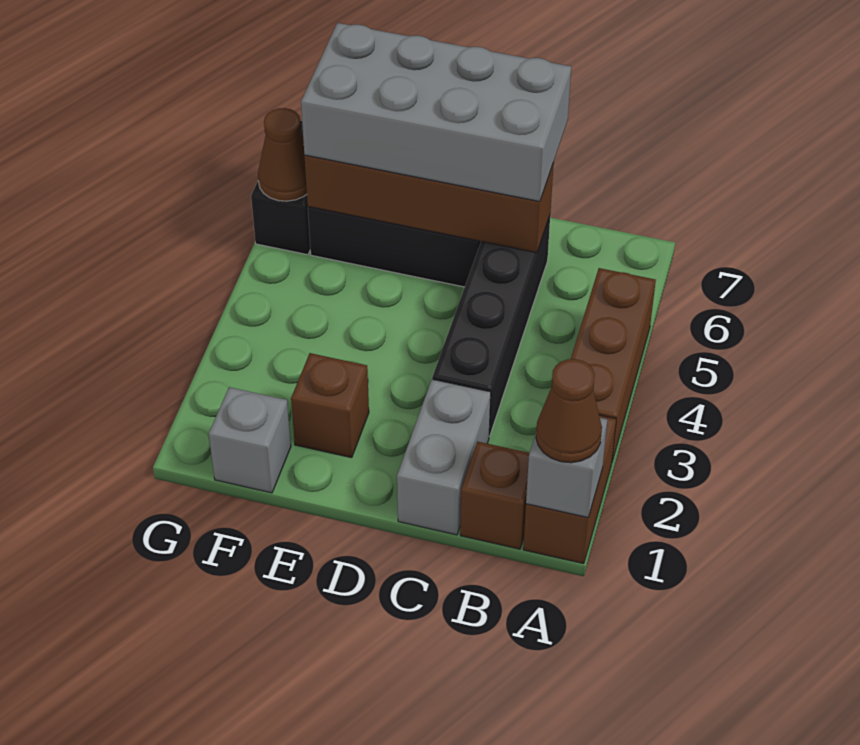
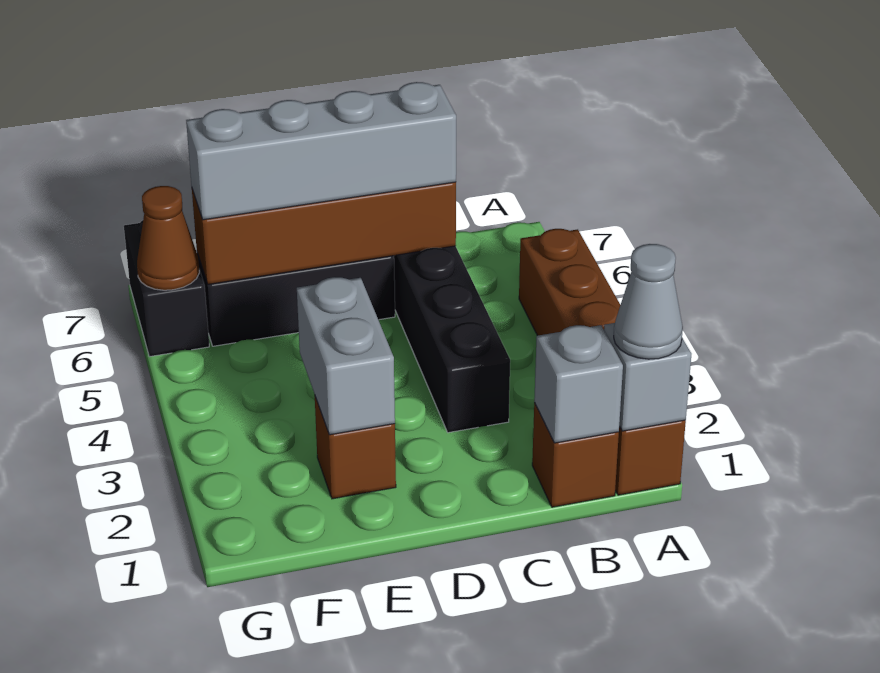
brown 1x1 cone [536,359,602,463] -> grey 1x1 cone [614,244,683,359]
grey 1x2 brick [397,379,491,535] -> grey 1x2 brick moved to [297,277,395,435]
grey 2x4 brick [301,23,571,202] -> grey 1x4 brick [186,82,456,220]
grey 1x1 brick [209,387,291,493] -> grey 1x1 brick moved to [534,325,623,443]

